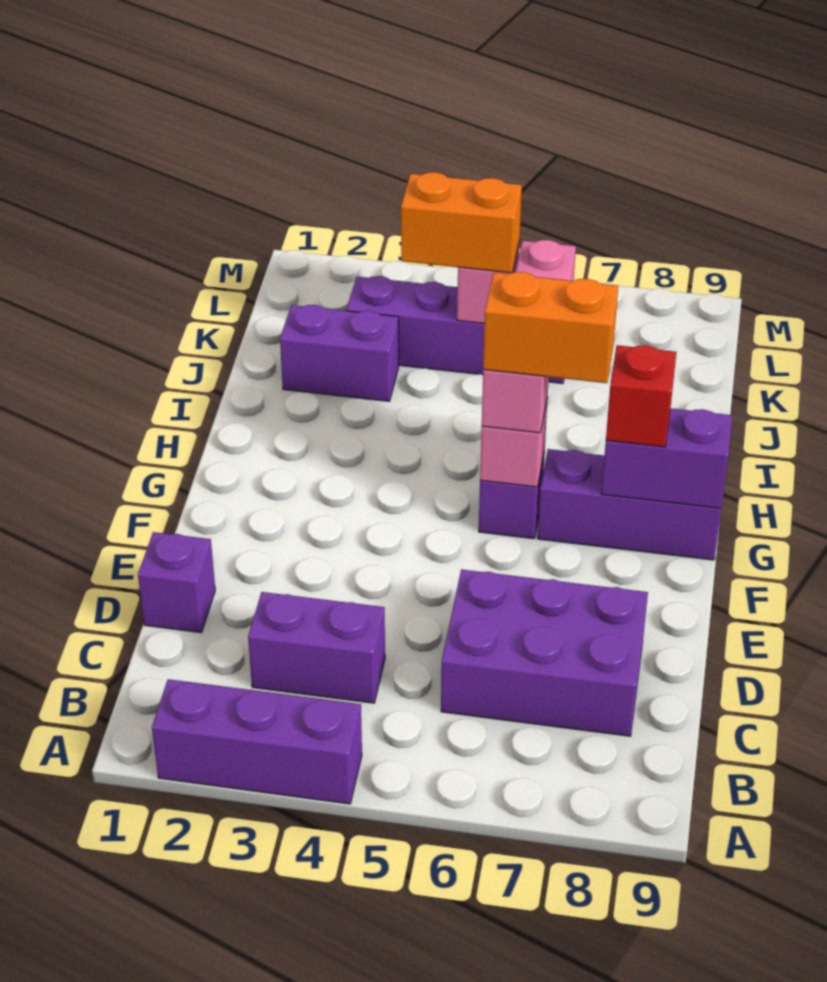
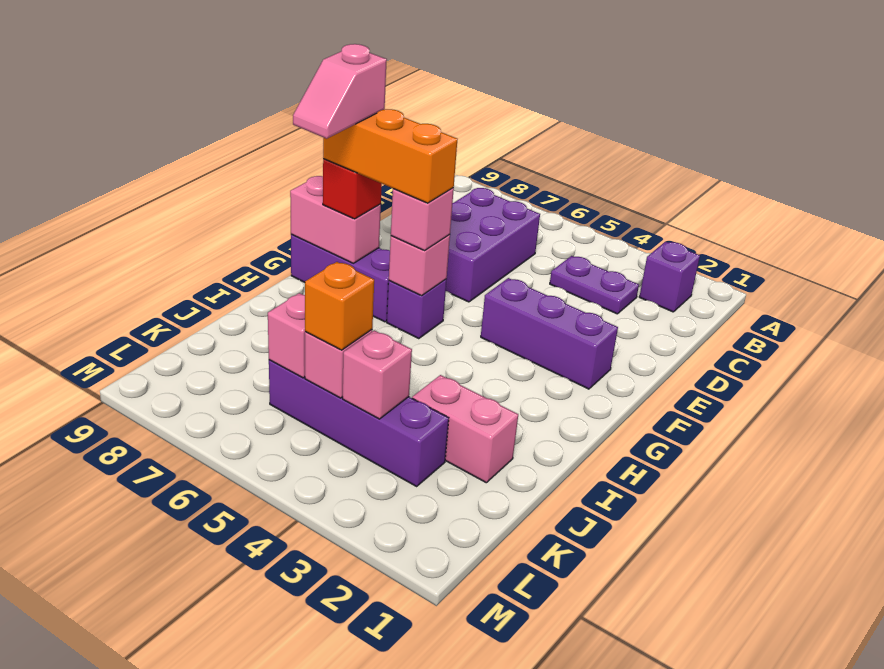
purple 1x3 brick [152,679,362,804] -> purple 1x3 brick moved to [481,278,618,389]
purple 1x2 brick [248,592,385,703] -> purple 1x2 plate [550,256,639,314]
purple 2x3 brick [441,569,648,736] -> purple 2x3 brick turned to [446,188,540,302]
purple 1x1 brick [138,532,215,633] -> purple 1x1 brick moved to [639,242,700,312]
orange 1x2 brick [483,272,618,383] -> orange 1x3 brick [323,109,457,203]
purple 1x2 brick [601,408,732,508] -> pink 1x2 brick [290,176,381,263]
none -> pink 1x2 slope [293,44,387,139]
purple 1x2 brick [280,305,399,401] -> pink 1x2 brick [412,375,518,483]
none -> pink 1x1 brick [343,330,412,419]
orange 1x2 brick [401,172,522,273] -> orange 1x1 brick [305,262,374,350]

